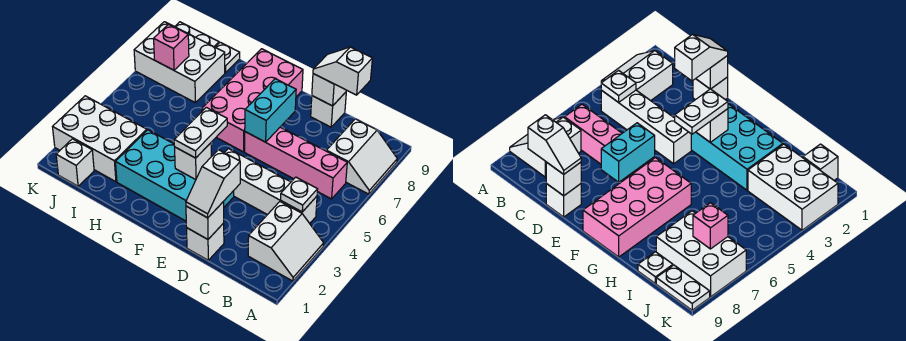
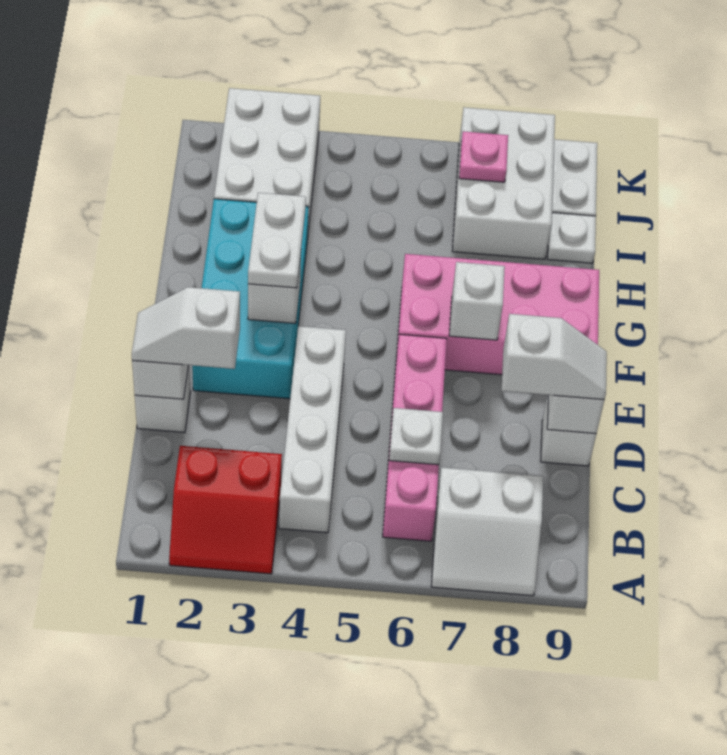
white 2x2 slope [248,202,324,281] -> red 2x2 slope [169,446,282,574]
white 1x1 plate [281,177,318,212] -> white 1x1 plate moved to [389,408,443,465]
white 1x2 slope [313,47,372,95] -> white 1x2 slope turned to [501,314,607,400]
cyan 1x2 brick [245,79,296,142] -> none
white 1x2 plate [174,107,227,158] -> white 1x2 plate turned to [248,193,306,288]
white 1x1 brick [56,139,94,186] -> white 1x1 brick moved to [449,262,505,340]
pink 1x1 brick [154,24,189,70] -> pink 1x1 plate [459,131,508,182]

